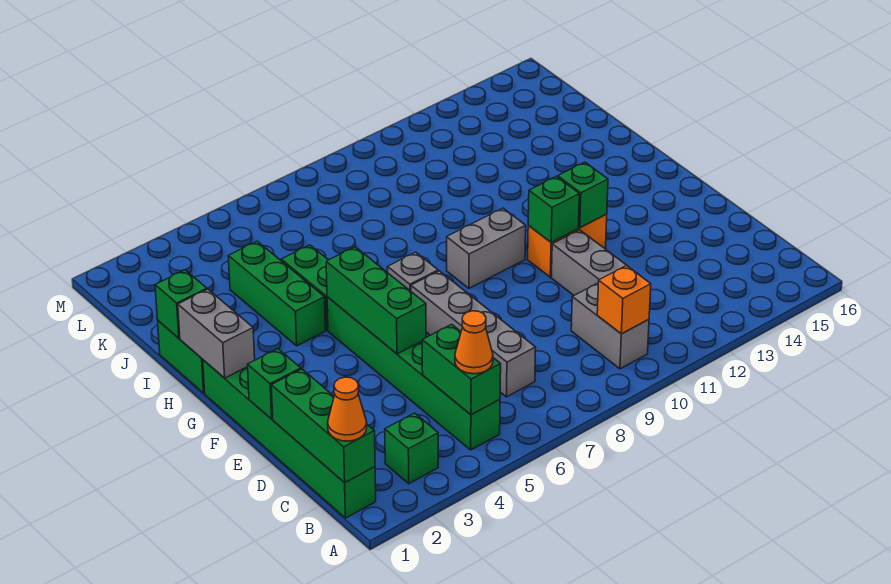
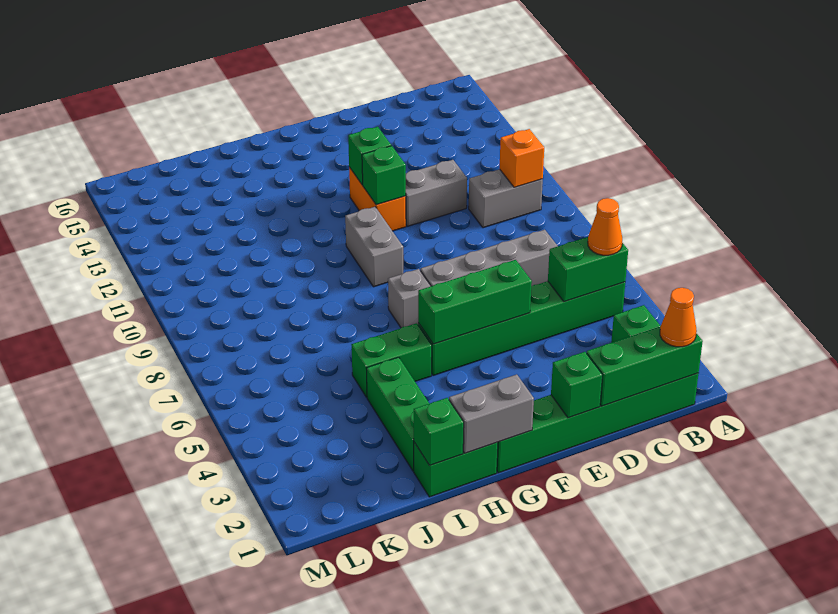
green 1x3 brick [228,241,326,346] -> green 1x3 brick turned to [367,357,429,471]

